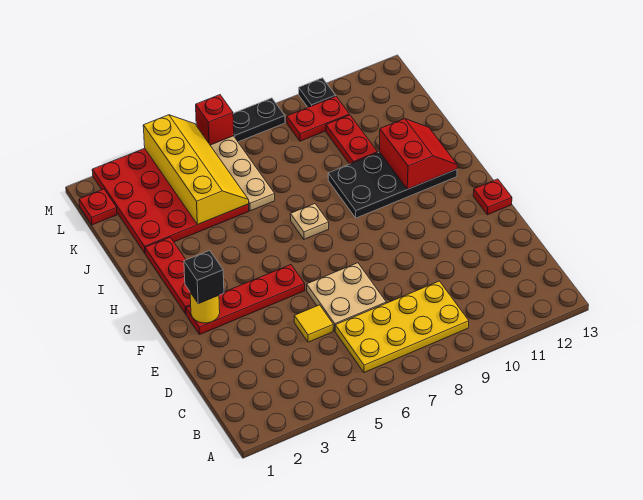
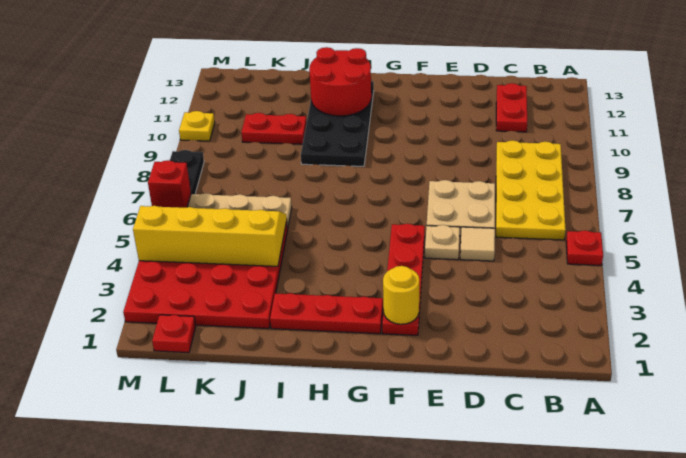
yellow 1x1 tile [294,305,333,342] -> tan 1x1 tile [460,227,495,261]
black 1x1 brick [184,250,224,304] -> none
red 1x1 plate [473,179,512,215] -> red 1x1 plate moved to [566,230,603,265]
tan 1x1 plate [290,204,329,239] -> tan 1x1 plate moved to [425,225,460,260]
red 2x2 slope [379,119,457,189] -> red 2x2 round brick [309,47,371,116]
red 1x2 plate [287,97,349,141] -> red 1x2 plate moved to [496,83,527,132]
black 1x1 plate [299,78,336,107] -> yellow 1x1 plate [179,111,215,141]

